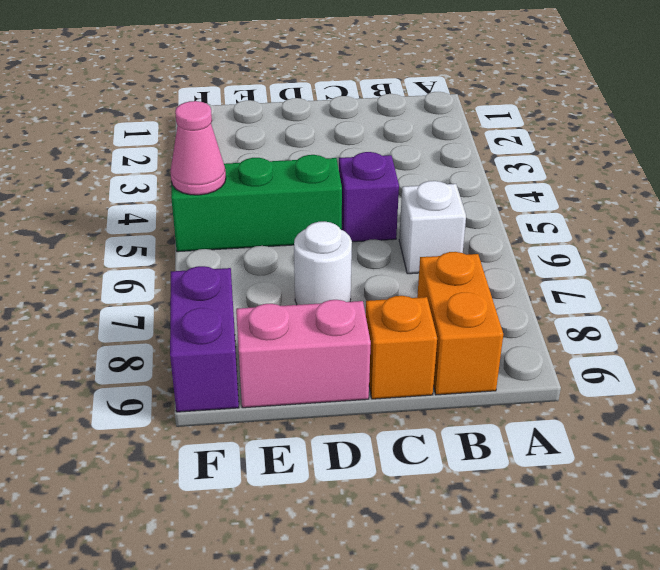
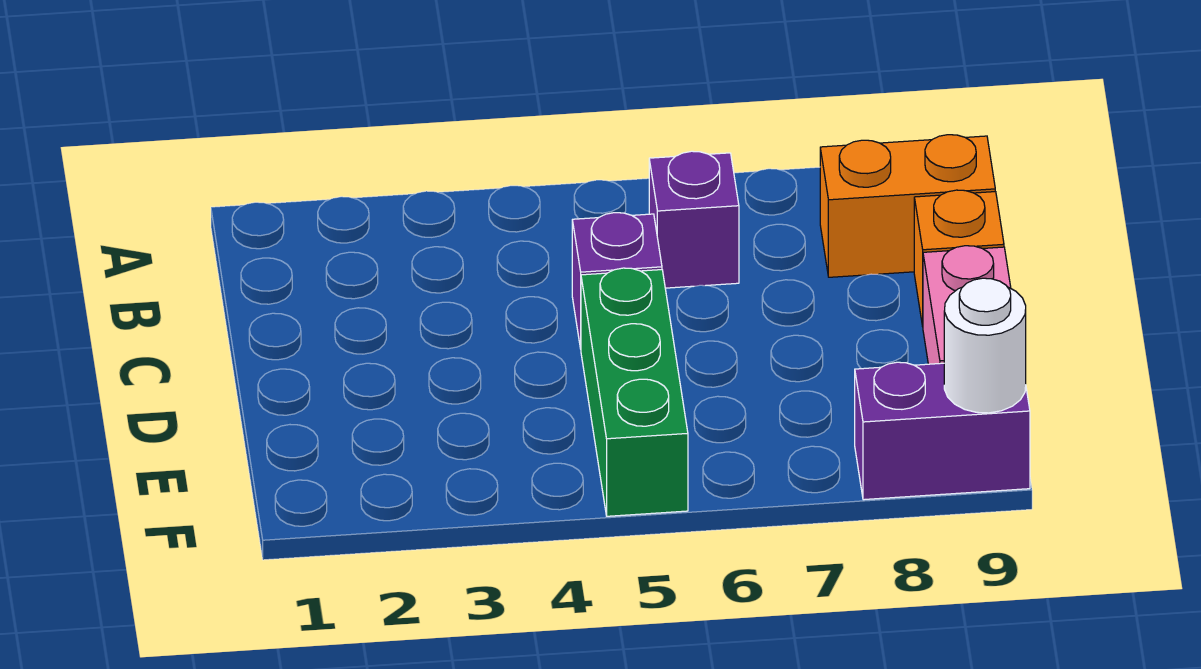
white 1x1 brick [399,181,466,274] -> purple 1x1 brick [649,151,739,288]
white 1x1 round brick [294,221,352,305] -> white 1x1 round brick moved to [944,278,1026,413]
pink 1x1 cone [170,101,226,195] -> none

